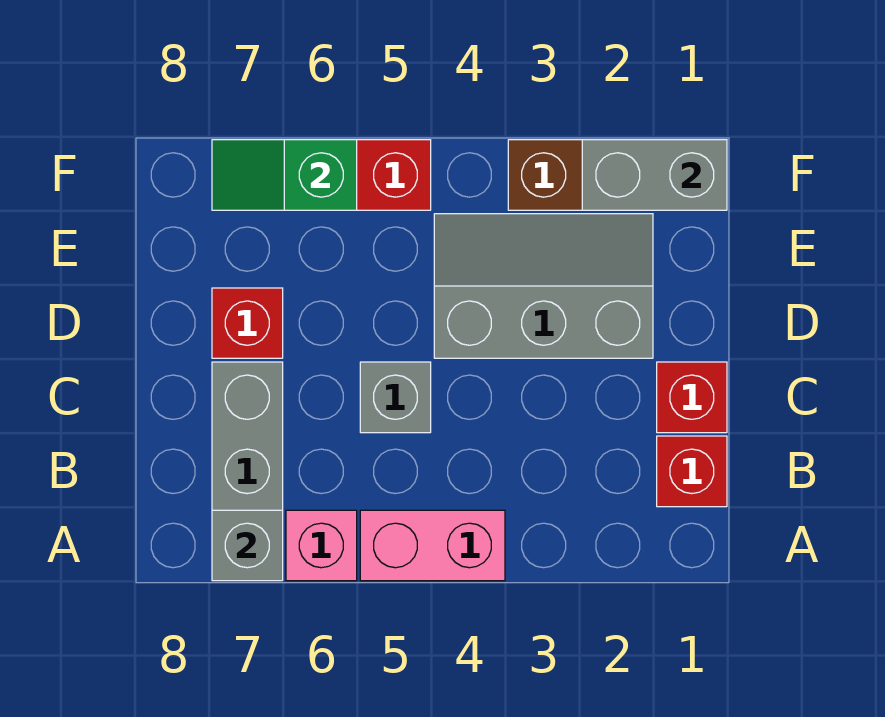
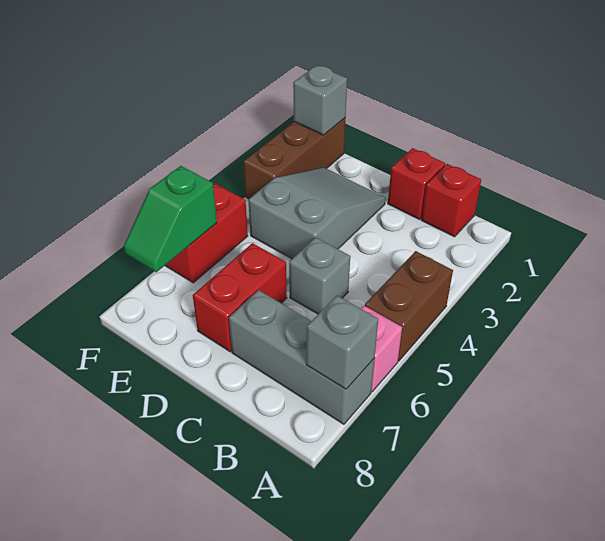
pink 1x2 brick [360,510,505,581] -> brown 1x2 brick [365,251,453,361]
grey 2x3 slope [434,214,653,358] -> grey 2x3 slope turned to [248,167,386,259]
red 1x1 brick [212,288,283,358] -> red 1x2 brick [193,243,287,352]
grey 1x2 brick [582,140,727,210] -> grey 1x1 brick [293,65,347,135]

